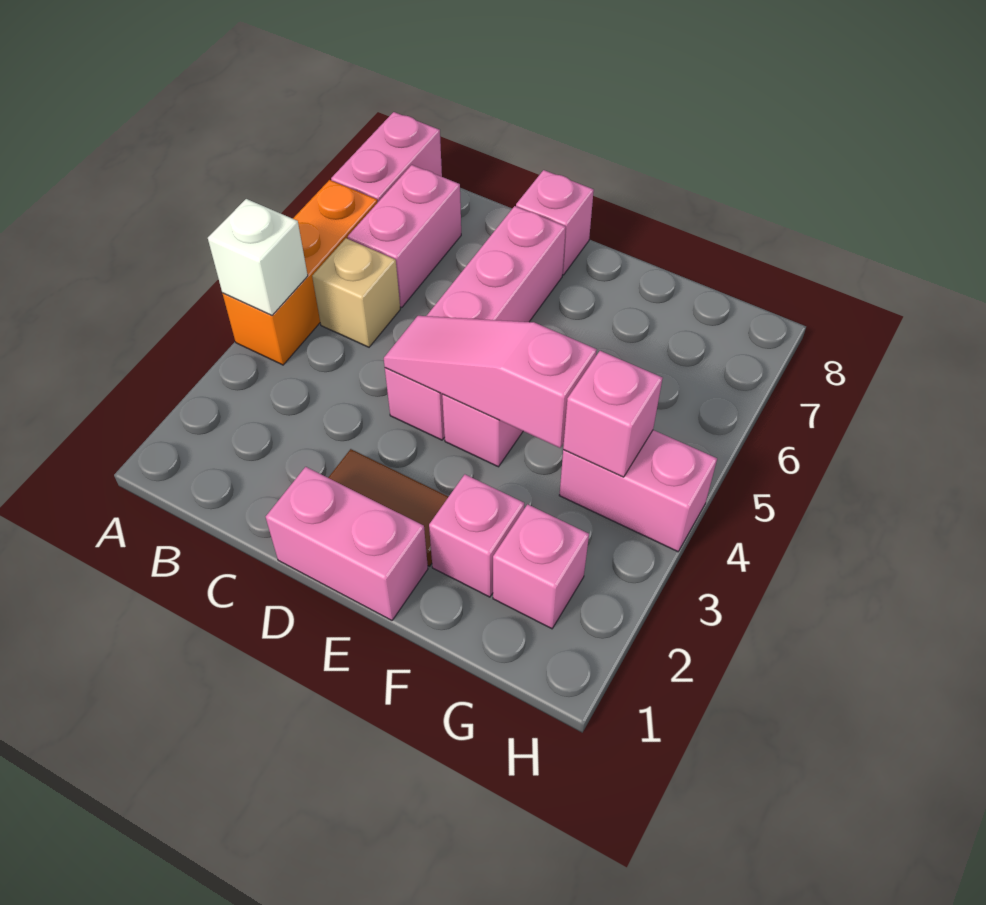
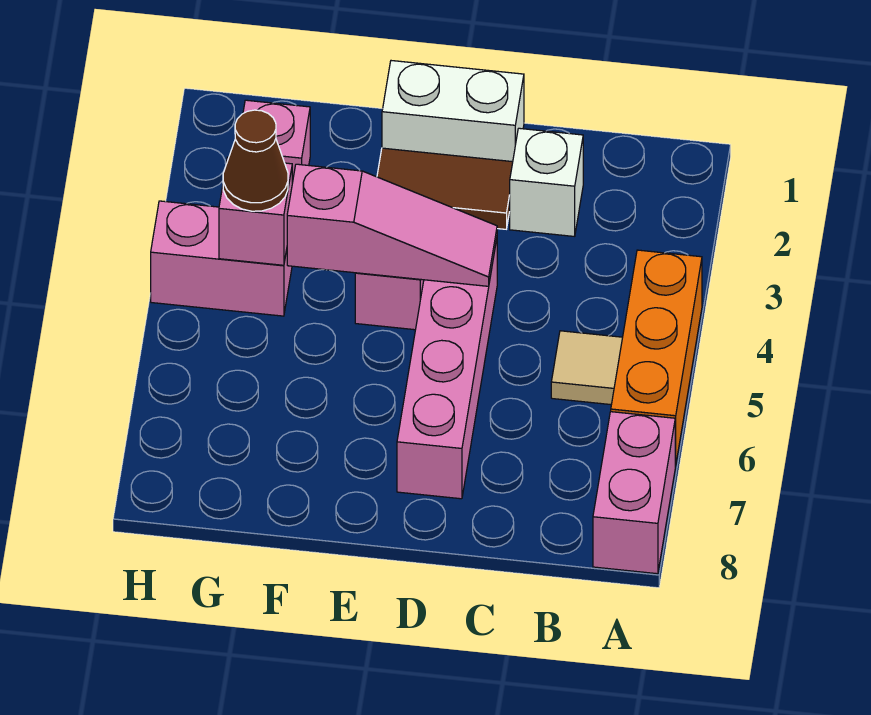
white 1x1 brick [208,199,308,315] -> white 1x1 brick moved to [510,128,583,236]
tan 1x1 brick [312,238,400,347] -> tan 1x1 tile [551,331,623,405]
pink 1x2 brick [348,165,461,308] -> none
pink 1x2 brick [266,467,428,620] -> white 1x2 brick [382,61,524,162]
pink 1x1 brick [516,170,594,275] -> none
pink 1x1 brick [429,475,524,597] -> none
none -> brown 1x1 cone [223,110,288,211]

